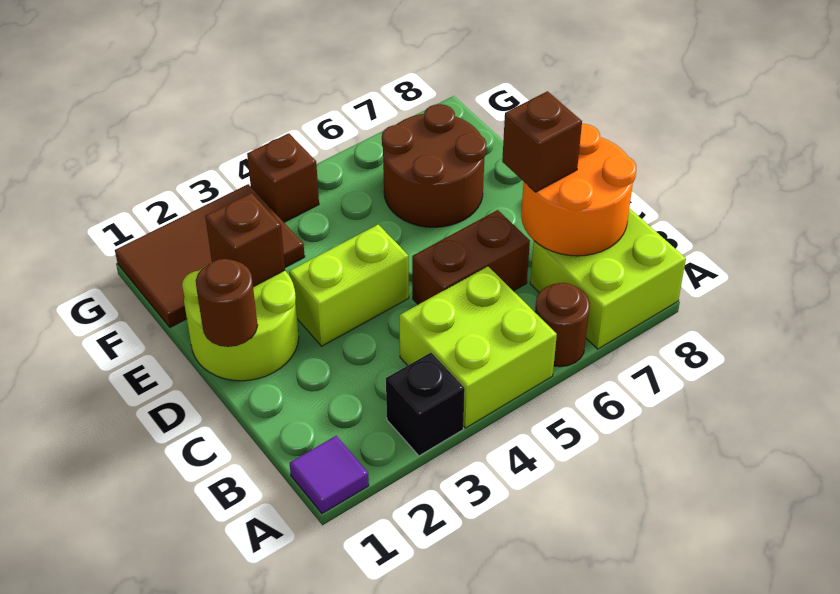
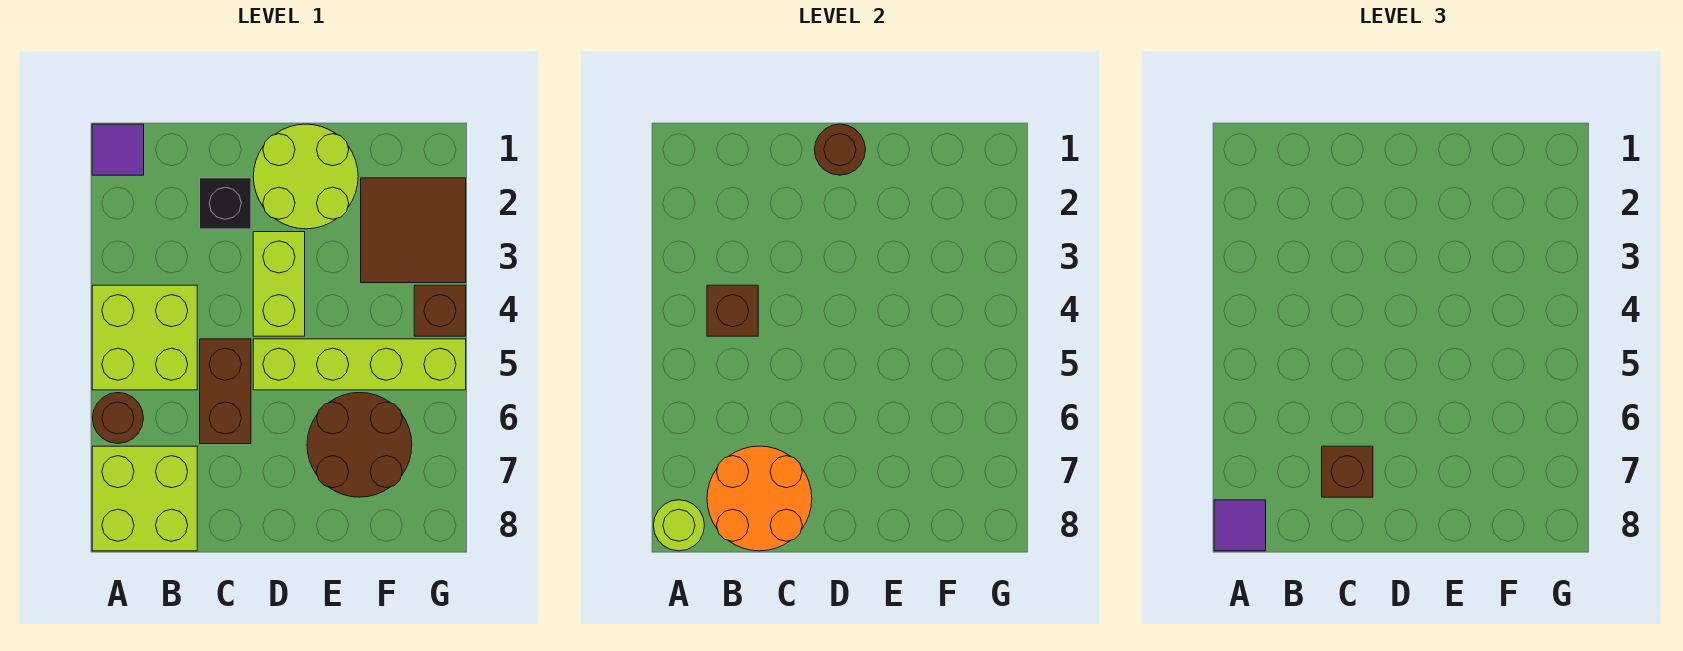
black 1x1 brick [386,353,465,456] -> black 1x1 brick moved to [200,178,251,229]
none -> lime 1x1 round brick [653,500,704,551]
none -> purple 1x1 tile [1214,500,1266,551]
none -> lime 1x4 brick [253,339,466,390]
brown 1x1 brick [205,193,285,287] -> brown 1x1 brick moved to [707,285,758,336]
brown 2x3 tile [115,184,305,327] -> brown 2x2 tile [361,178,466,283]

